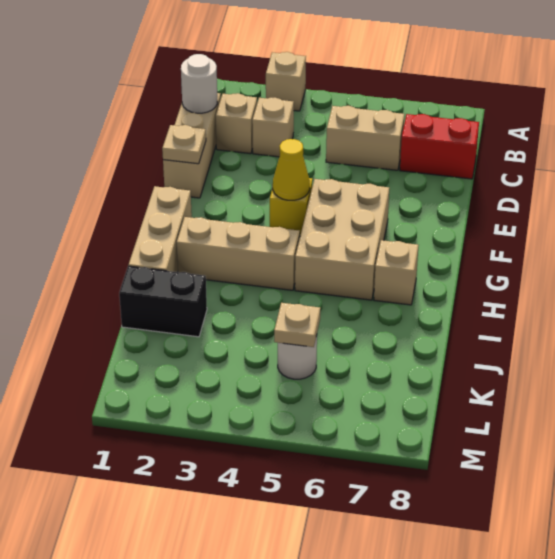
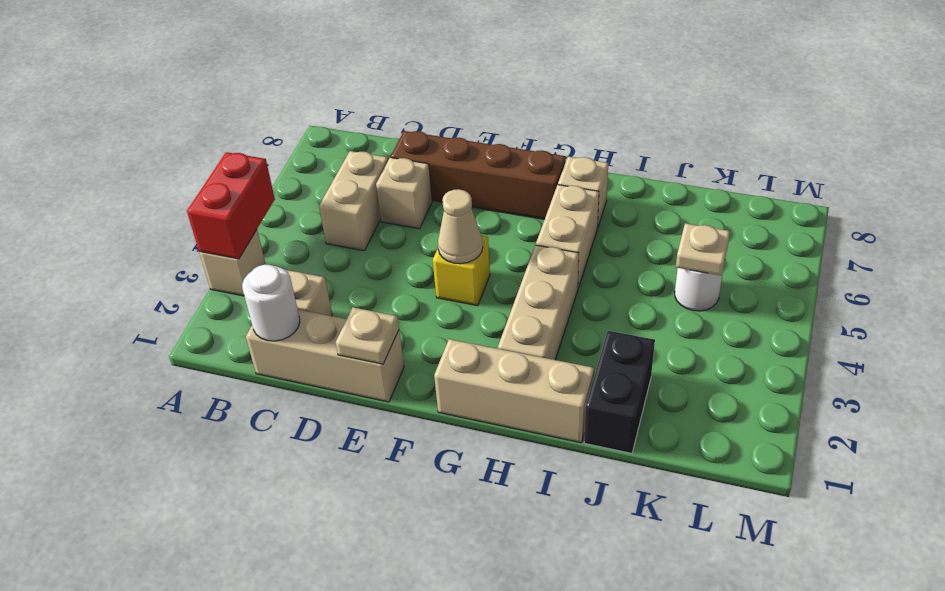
tan 1x1 brick [252,98,294,157] -> tan 1x1 brick moved to [376,157,432,229]
red 1x2 brick [400,114,479,179] -> red 1x2 brick moved to [187,152,275,259]
none -> brown 1x4 brick [391,131,566,219]
yellow 1x1 cone [273,139,310,200] -> tan 1x1 cone [438,189,483,264]
tan 2x3 brick [295,179,389,300] -> tan 1x2 brick [536,185,599,288]

